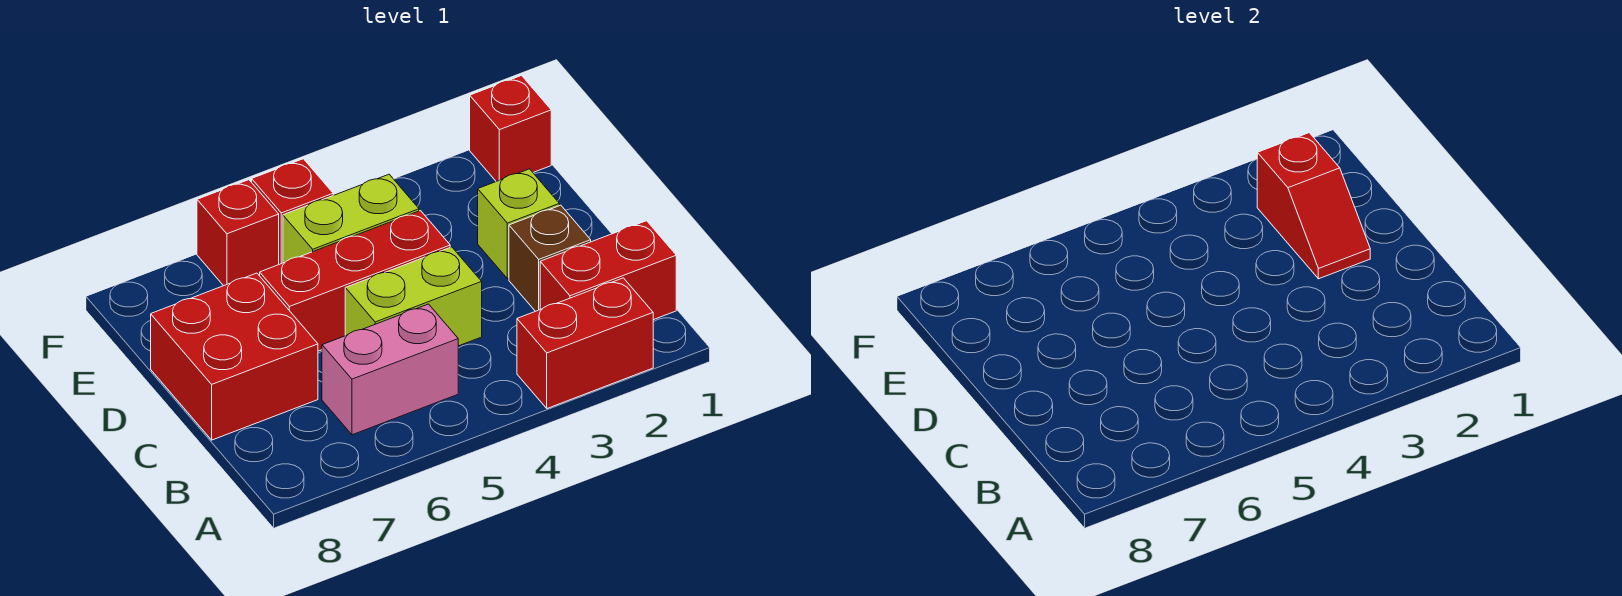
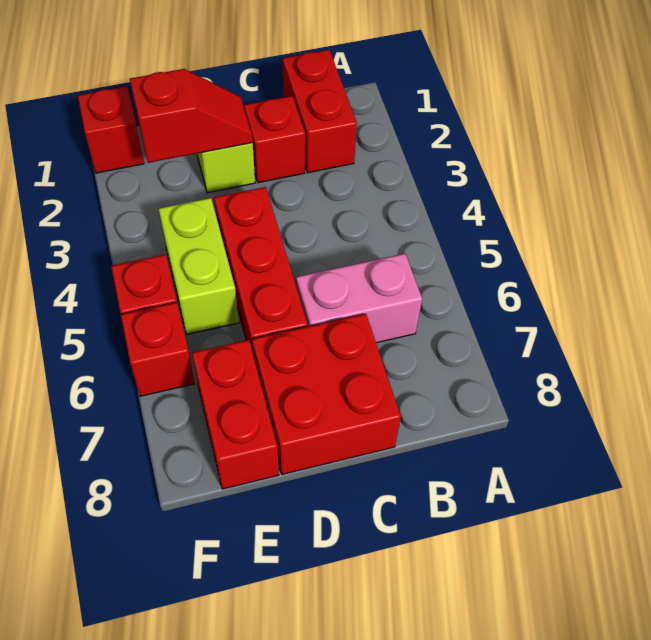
red 1x2 brick [517,278,653,408] -> red 1x2 brick moved to [192,340,279,489]
pink 1x2 brick [322,304,458,435] -> pink 1x2 brick turned to [296,254,422,343]
brown 1x1 brick [509,205,591,311] -> red 1x1 brick [244,96,305,183]
lime 1x2 brick [345,247,482,346] -> none

